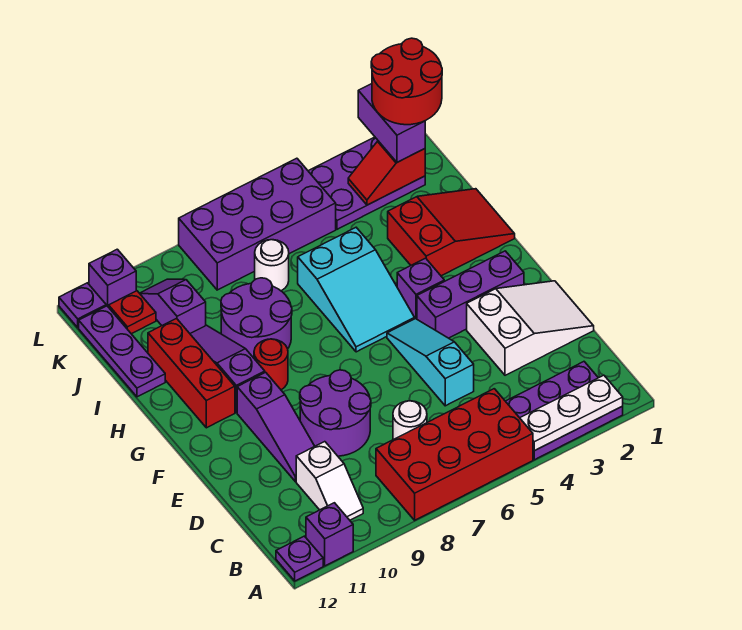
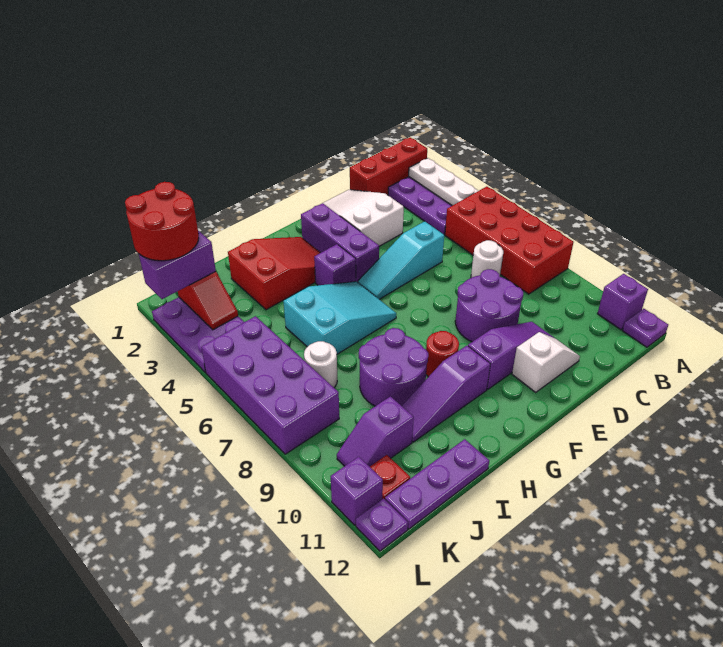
white 1x2 slope [296,442,363,520] -> white 1x2 slope moved to [512,332,580,392]
red 1x3 brick [148,319,235,428] -> red 1x3 brick moved to [350,138,427,195]
red 2x3 slope [388,189,515,276] -> red 2x3 slope turned to [228,237,321,310]

